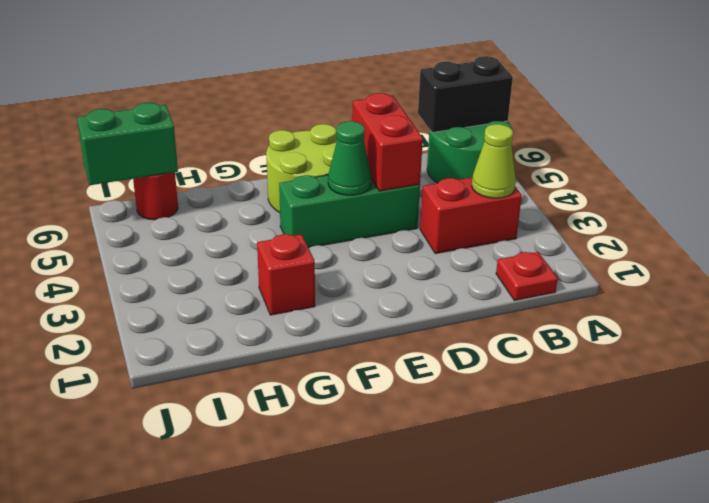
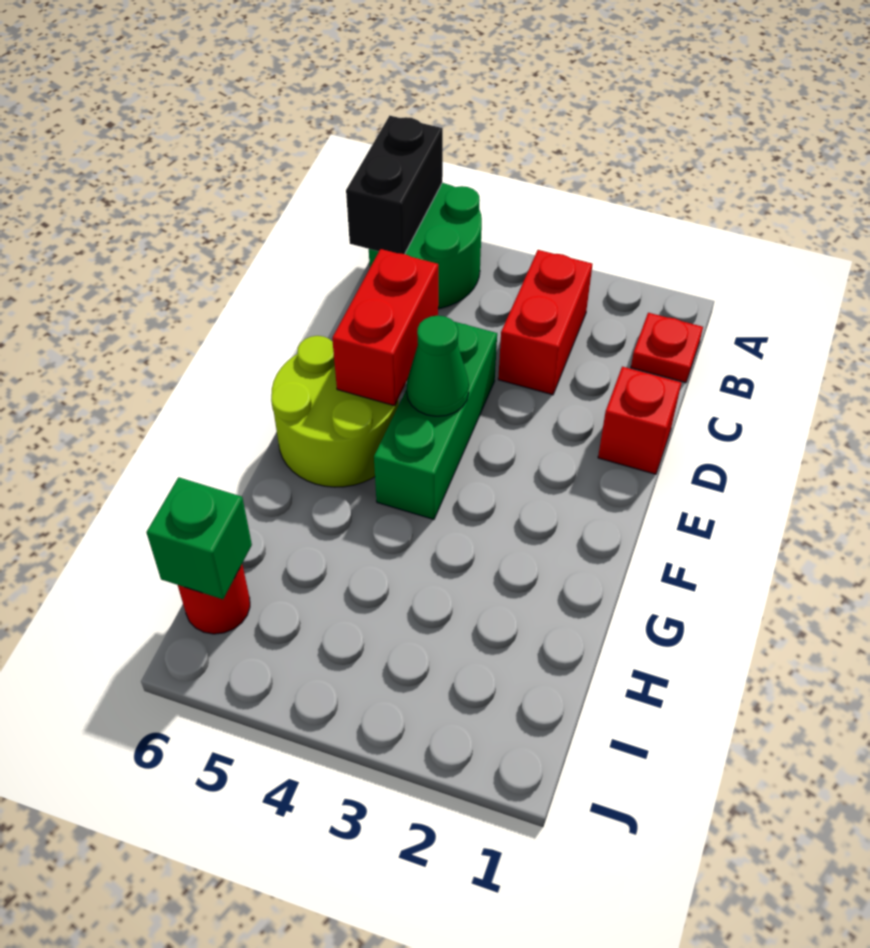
lime 1x1 cone [472,124,516,198] -> none
red 1x2 brick [352,93,423,191] -> red 1x2 brick turned to [332,249,438,406]
red 1x1 brick [257,234,315,315] -> red 1x1 brick moved to [598,367,681,474]
green 1x2 brick [77,103,178,185] -> green 1x1 brick [147,477,252,599]

